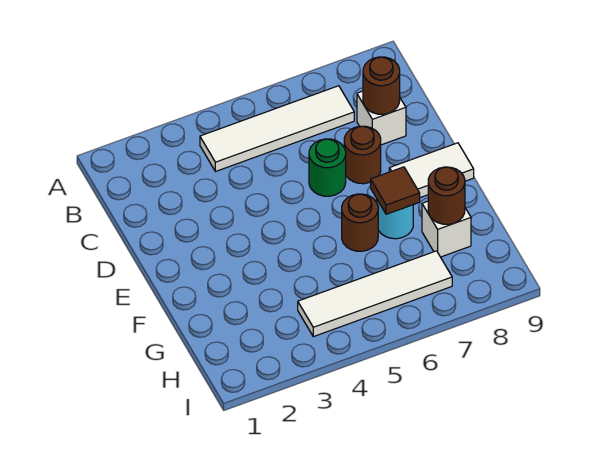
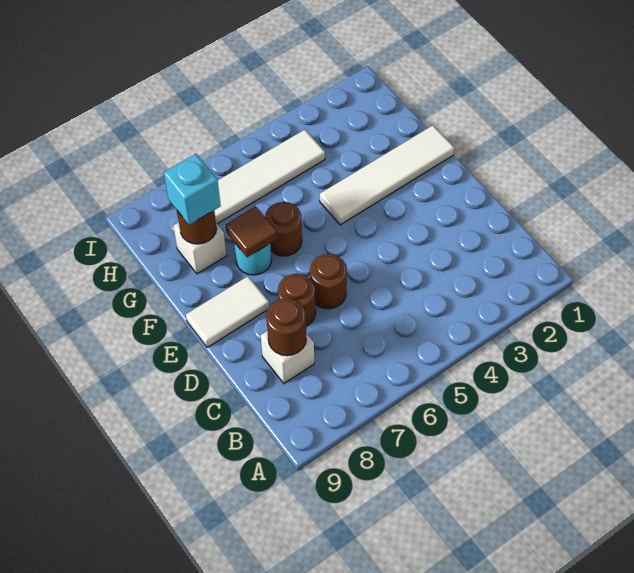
white 1x4 tile [200,86,354,172] -> white 1x4 tile moved to [320,125,454,225]
green 1x1 round brick [309,139,346,196] -> brown 1x1 round brick [310,254,347,309]
none -> cyan 1x1 brick [164,154,221,225]

